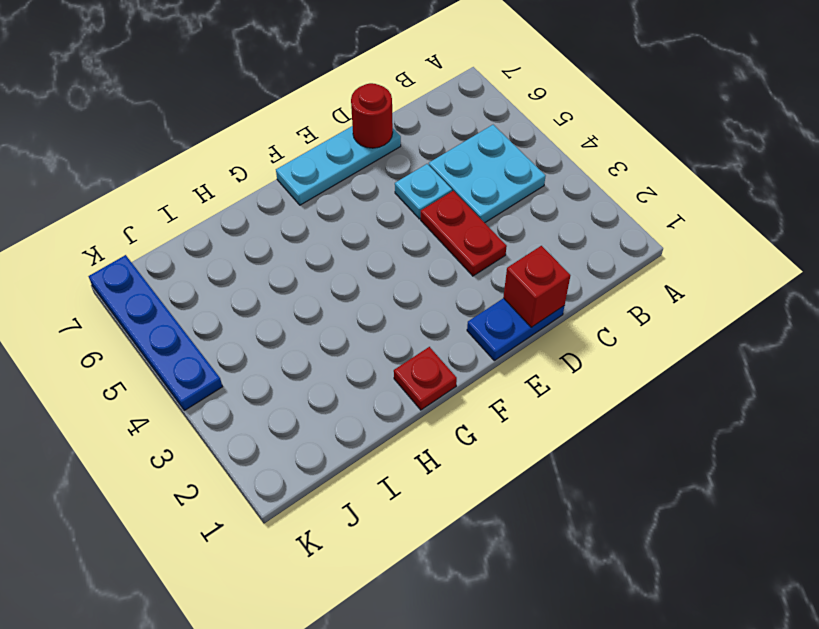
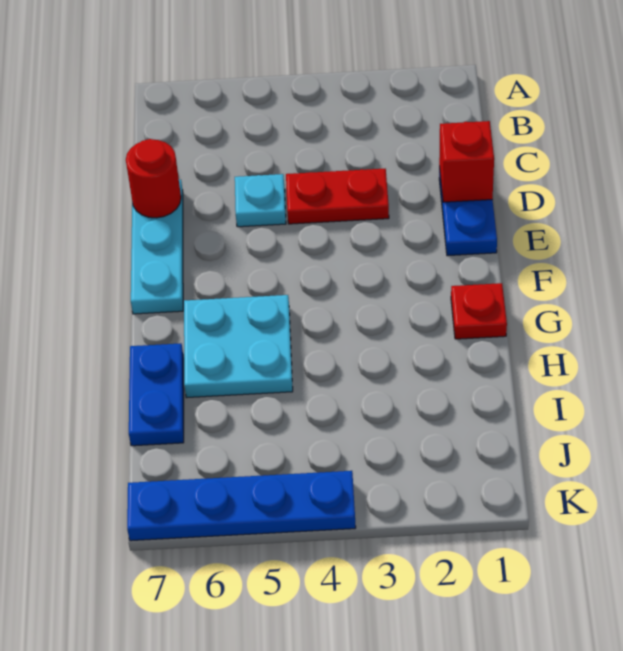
cyan 2x2 plate [429,125,545,223] -> cyan 2x2 plate moved to [184,295,293,398]
none -> blue 1x2 plate [129,343,184,446]

